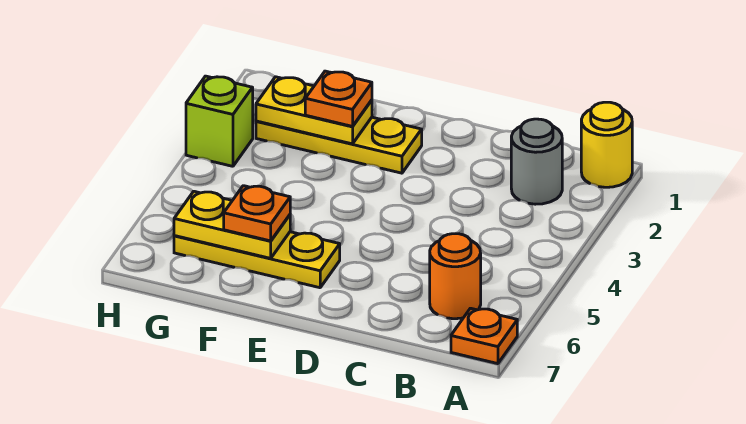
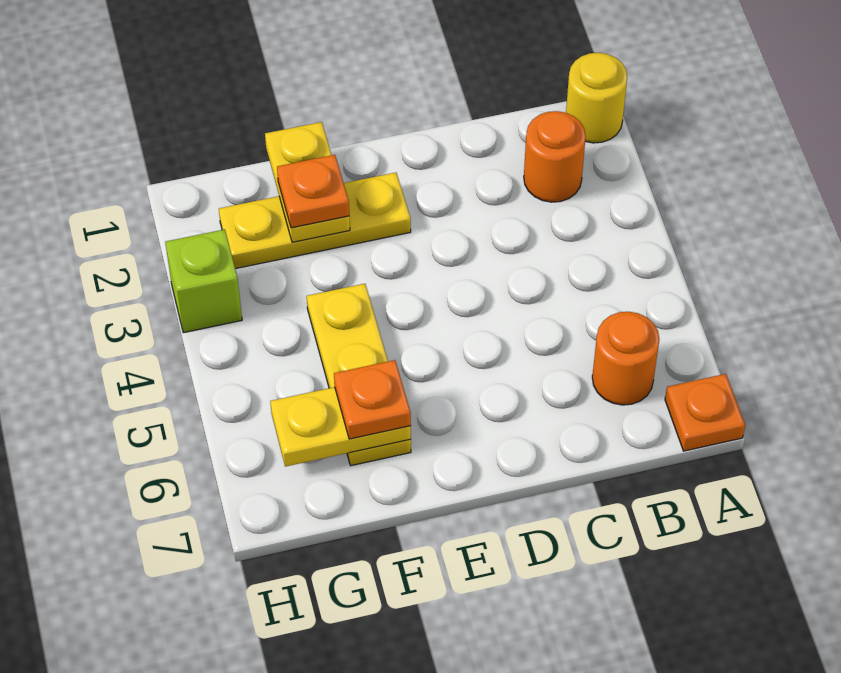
grey 1x1 round brick [511,119,562,204] -> orange 1x1 round brick [524,111,586,202]
yellow 1x3 plate [174,232,340,288] -> yellow 1x3 plate turned to [307,284,411,466]
yellow 1x2 plate [256,77,372,144] -> yellow 1x2 plate turned to [265,122,350,242]

